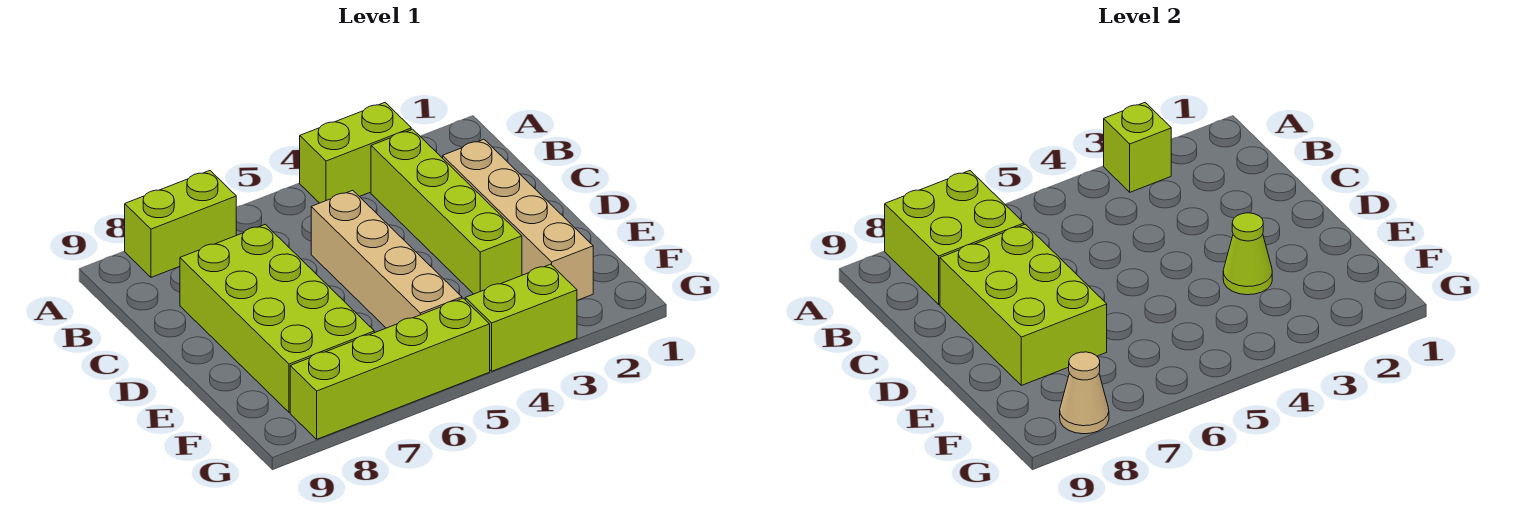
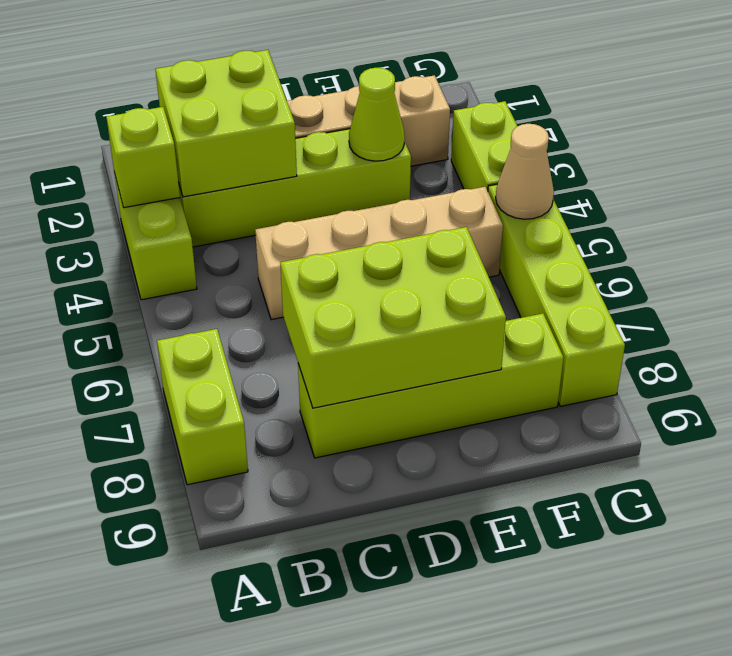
lime 2x2 brick [885,171,1024,304] -> lime 2x2 brick moved to [156,50,297,197]
lime 2x4 brick [180,224,374,412] -> lime 1x4 brick [298,314,563,458]
tan 1x1 cone [1060,352,1109,434] -> tan 1x1 cone moved to [496,124,554,219]

